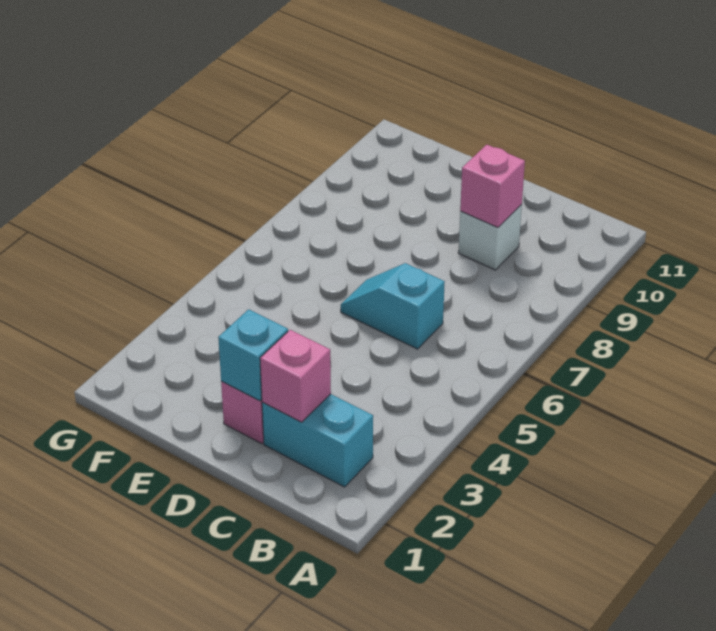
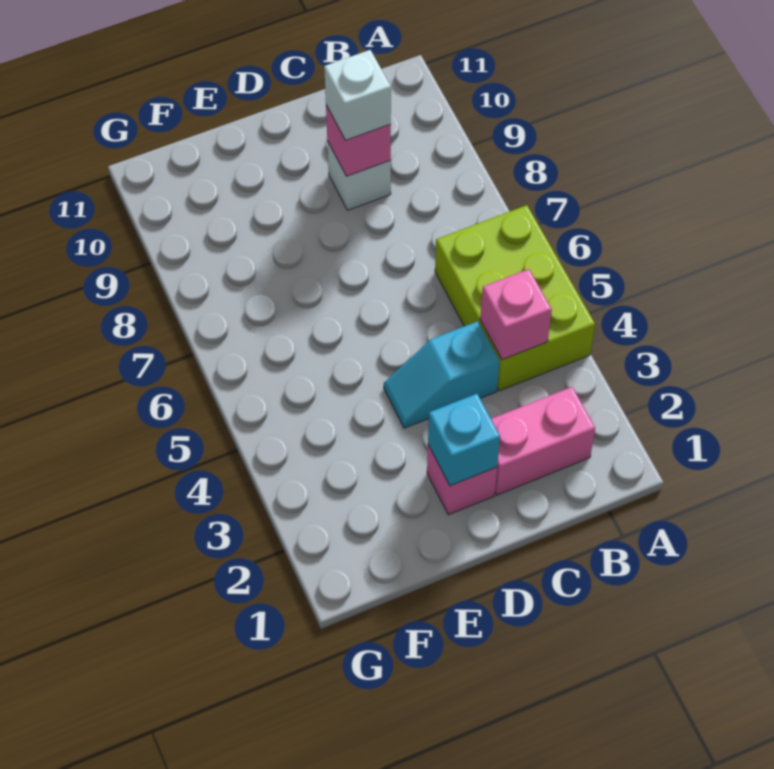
none -> lime 2x3 brick [435,205,595,391]
cyan 1x2 brick [262,394,373,487] -> pink 1x2 brick [491,387,595,495]
pink 1x1 brick [260,330,331,422] -> pink 1x1 brick moved to [480,269,552,360]
cyan 1x2 slope [341,263,445,349] -> cyan 1x2 slope moved to [384,321,500,428]
none -> white 1x1 brick [324,50,391,140]

